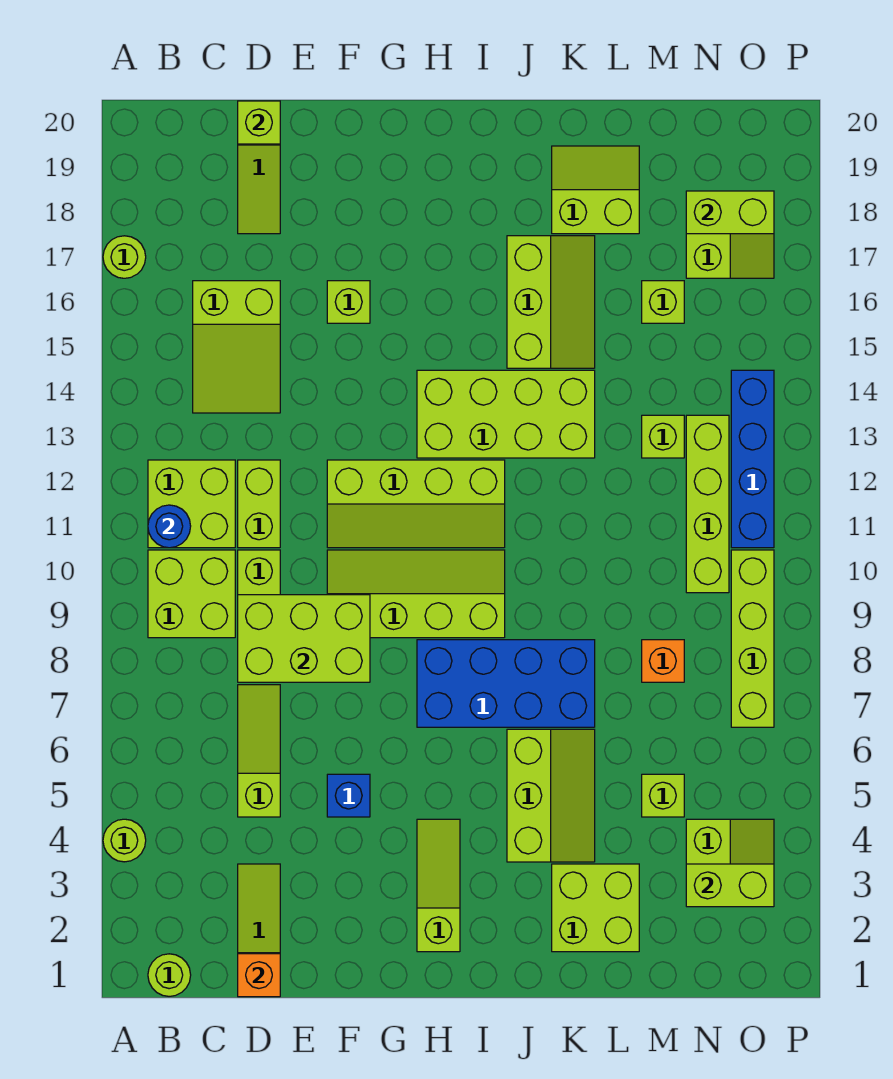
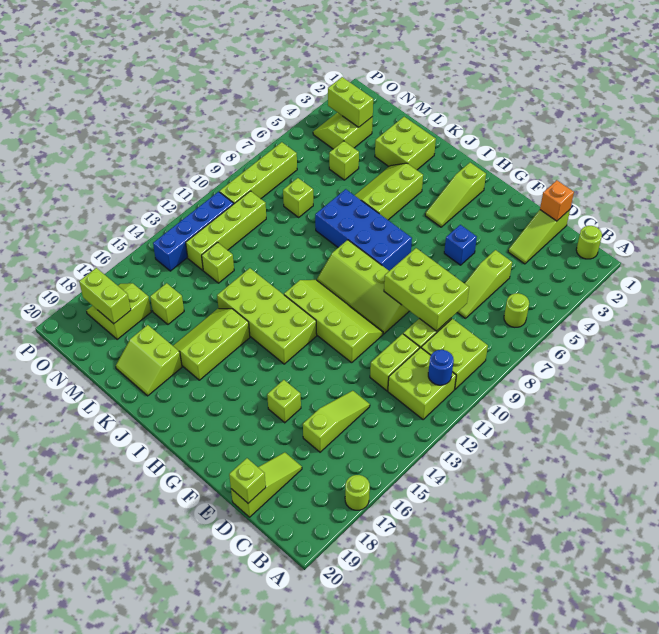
lime 1x1 round brick [103,819,146,862] -> lime 1x1 round brick moved to [504,293,529,327]
lime 2x3 slope [193,281,280,413] -> lime 1x3 slope [303,391,370,452]
orange 1x1 brick [642,640,684,682] -> lime 1x1 brick [283,178,313,217]

